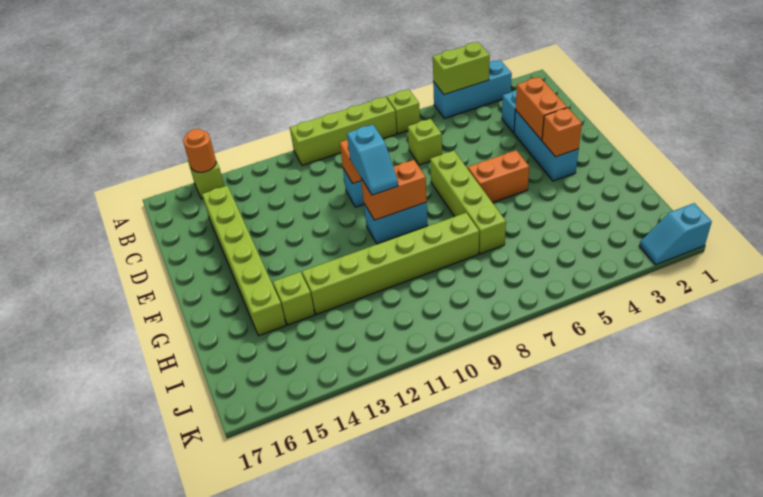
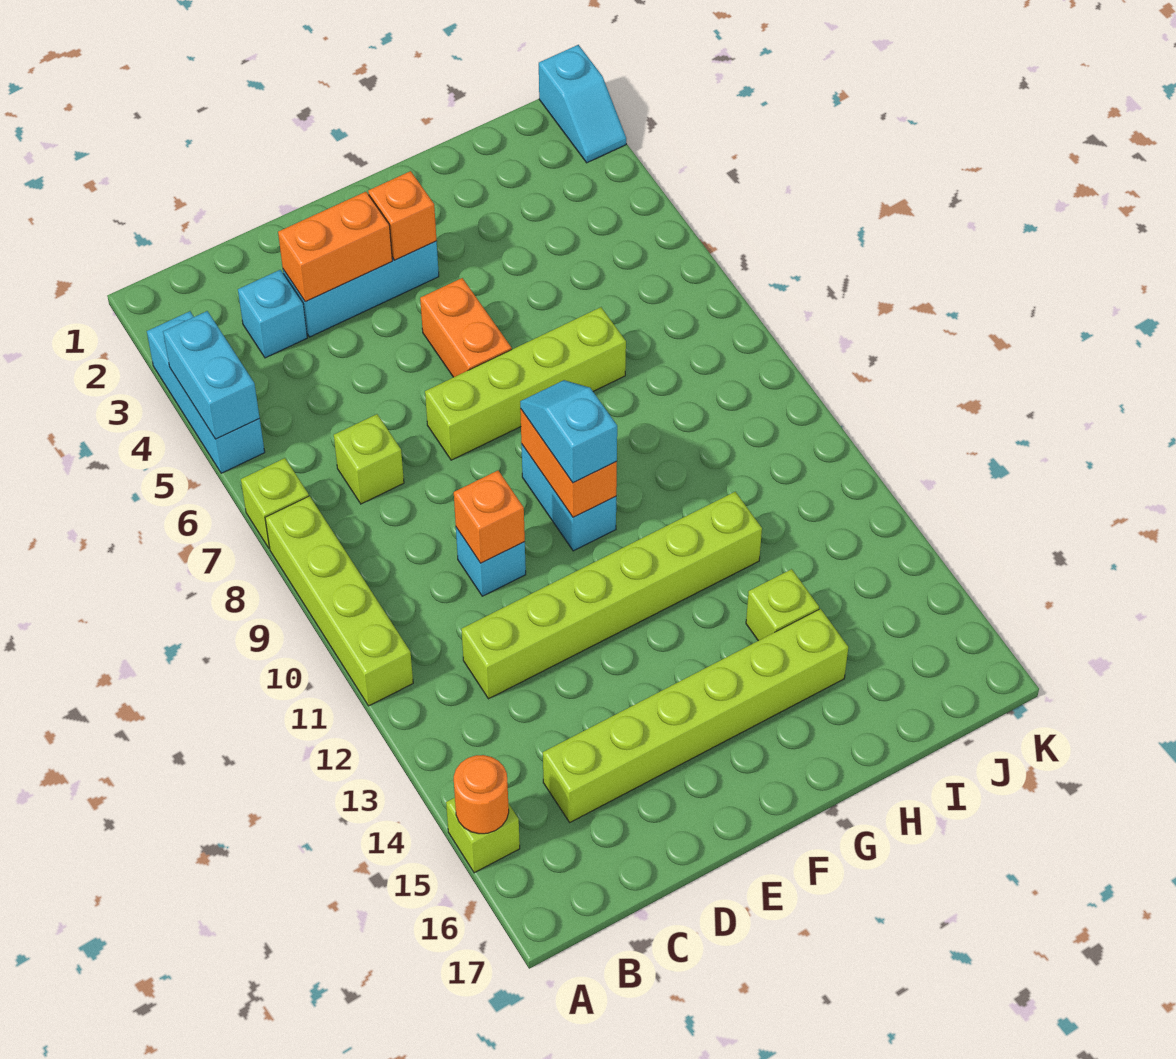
lime 1x2 brick [433,42,490,95] -> cyan 1x2 brick [163,311,260,439]
cyan 1x2 slope [347,125,398,195] -> cyan 1x2 slope turned to [520,380,617,483]
lime 1x6 brick [302,213,479,314] -> lime 1x6 brick turned to [461,492,762,699]

